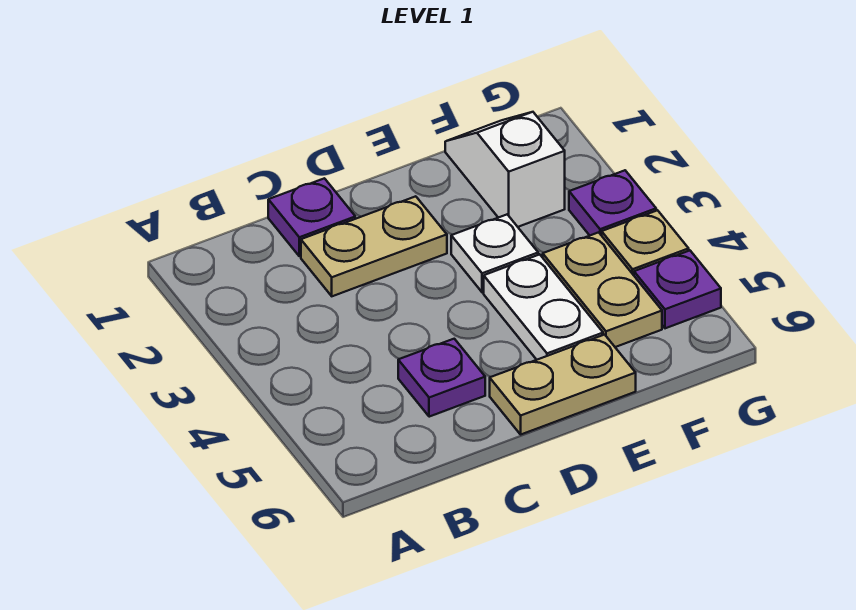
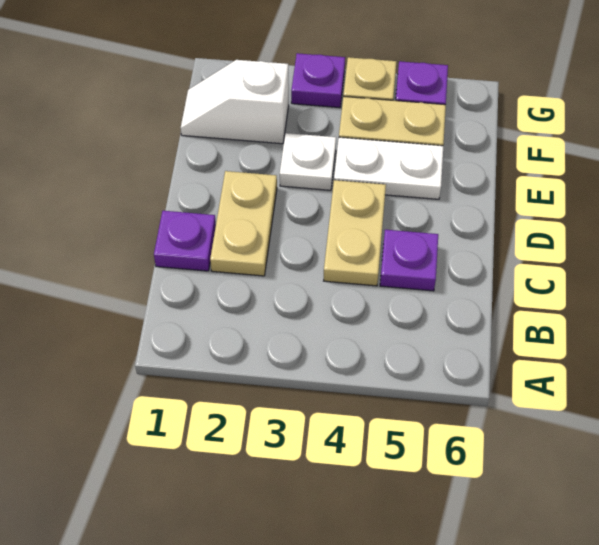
tan 1x2 plate [490,335,636,434] -> tan 1x2 plate moved to [324,180,386,286]

